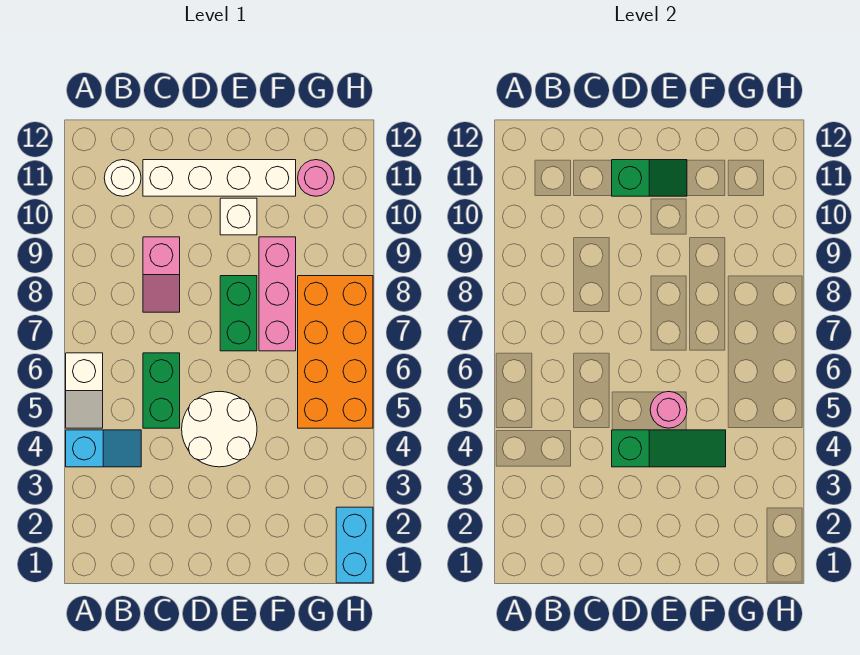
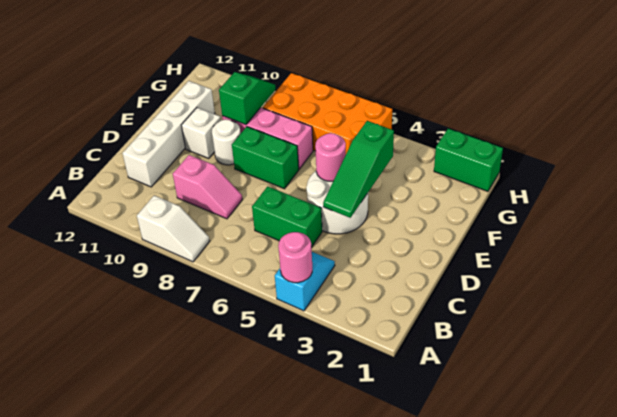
white 1x2 slope [66,353,103,428] -> white 1x2 slope moved to [137,195,210,262]
white 1x1 round brick [104,160,141,196] -> white 1x1 round brick moved to [212,119,241,165]
green 1x3 slope [612,430,726,467] -> green 1x3 slope turned to [323,121,394,218]
green 1x2 slope [612,160,687,196] -> green 1x2 slope moved to [219,72,276,125]
pink 1x1 round brick [298,160,334,196] -> pink 1x1 round brick moved to [278,232,312,283]
cyan 1x2 brick [336,507,373,583] -> green 1x2 brick [434,129,503,191]

